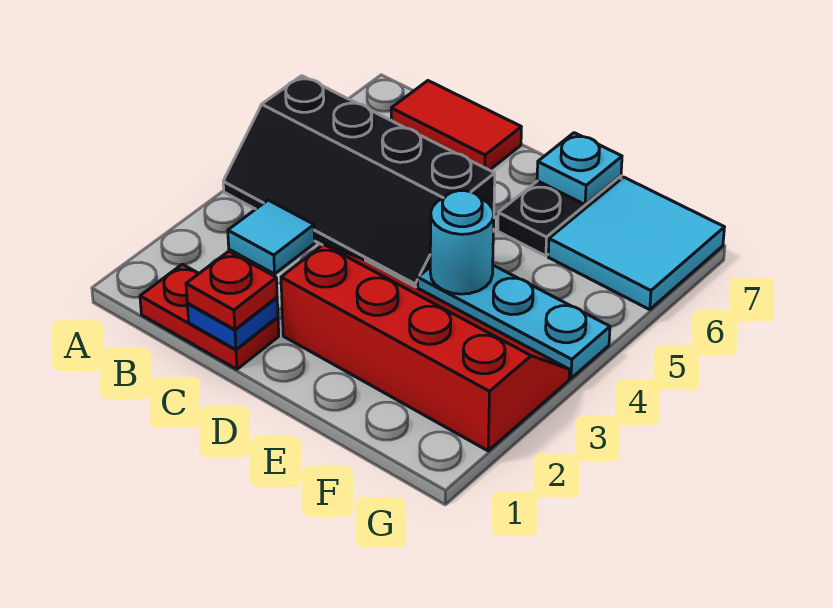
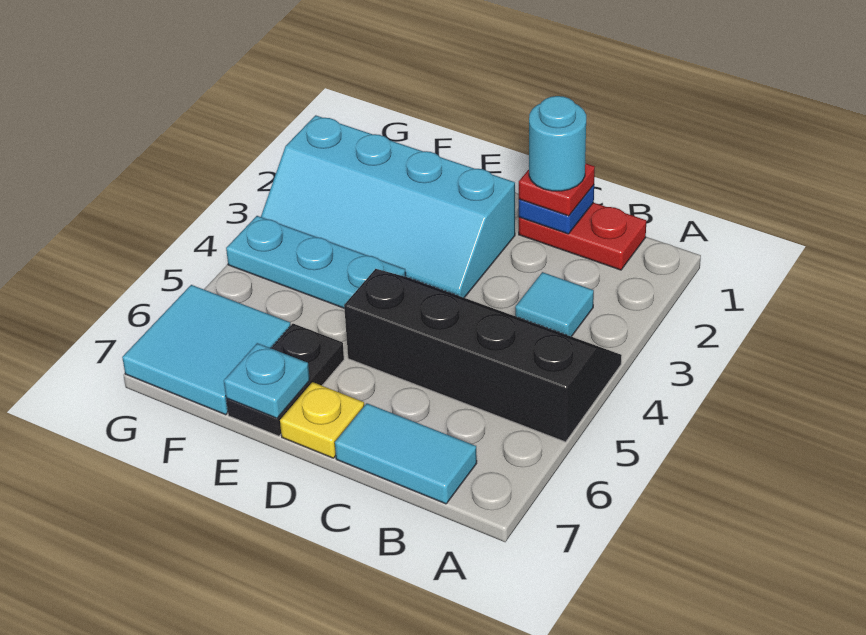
red 1x2 tile [391,81,521,170] -> cyan 1x2 tile [335,403,477,504]
red 2x4 slope [281,244,570,451] -> cyan 2x4 slope [261,115,515,298]
none -> yellow 1x1 plate [280,382,364,458]
cyan 1x1 round brick [430,191,494,294] -> cyan 1x1 round brick moved to [529,96,586,191]

